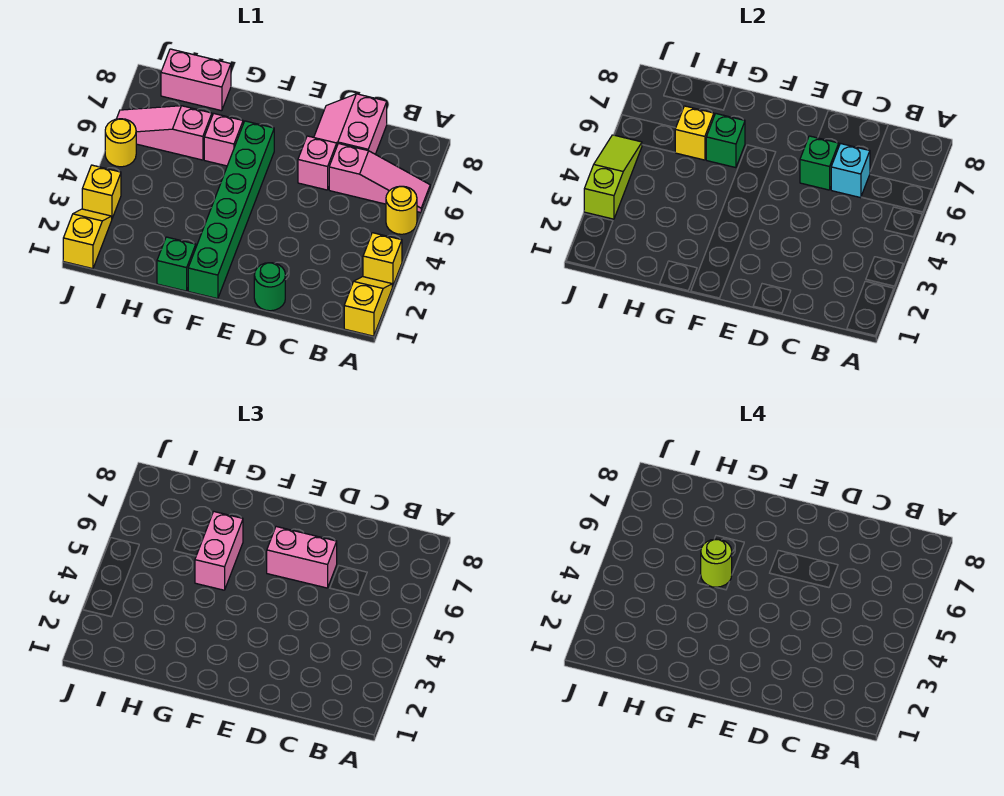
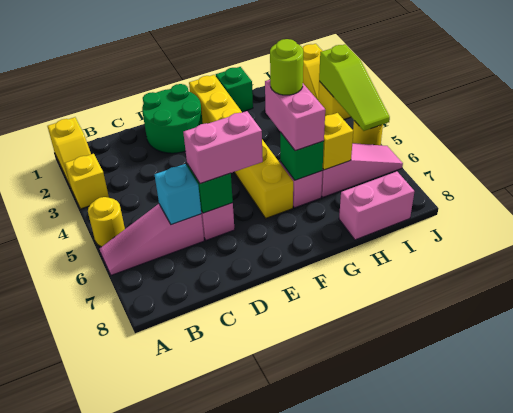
pink 2x2 slope [314,94,387,154] -> none
green 1x1 round brick [254,263,285,311] -> green 2x2 round brick [142,84,203,153]
green 1x6 brick [188,121,274,299] -> yellow 1x6 brick [189,75,293,218]

